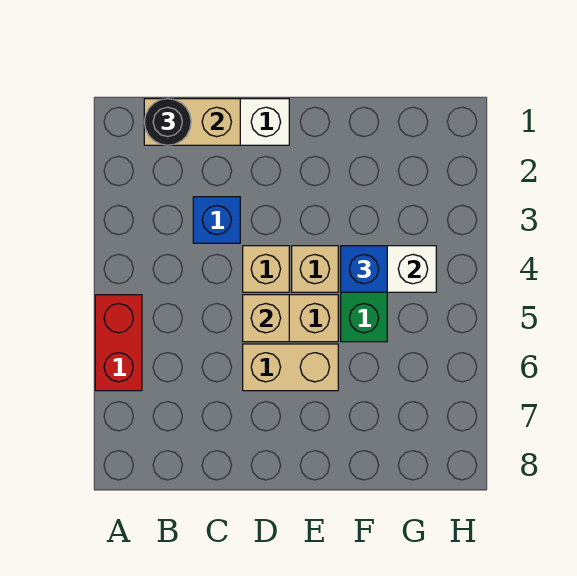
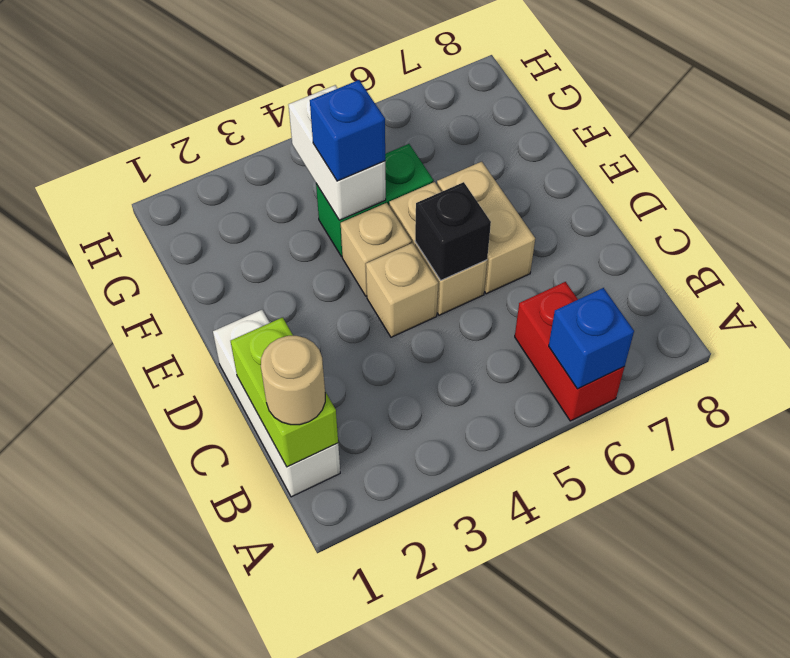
red 1x2 brick [95,295,142,391] -> red 1x2 brick turned to [515,282,624,421]
tan 1x2 brick [144,99,240,145] -> lime 1x2 brick [231,317,338,467]
black 1x1 round brick [144,99,191,145] -> tan 1x1 round brick [261,336,325,425]
blue 1x1 brick [193,197,240,243] -> blue 1x1 brick moved to [549,288,634,389]
tan 1x1 brick [243,295,289,342] -> black 1x1 brick [415,182,491,280]

